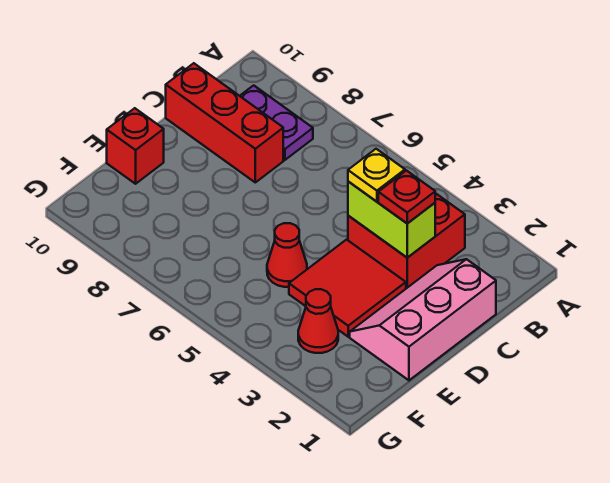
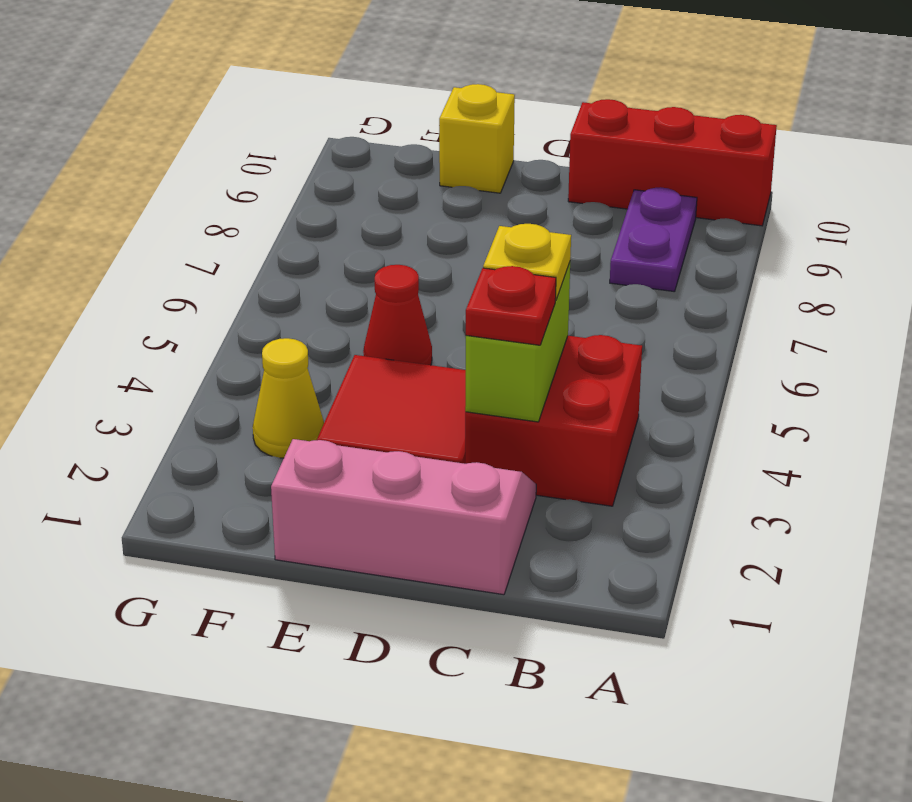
red 1x3 brick [166,63,283,182] -> red 1x3 brick turned to [568,99,777,226]
red 1x1 brick [107,108,164,184] -> yellow 1x1 brick [439,84,515,193]
red 1x1 cone [298,289,338,353] -> yellow 1x1 cone [253,338,324,458]

